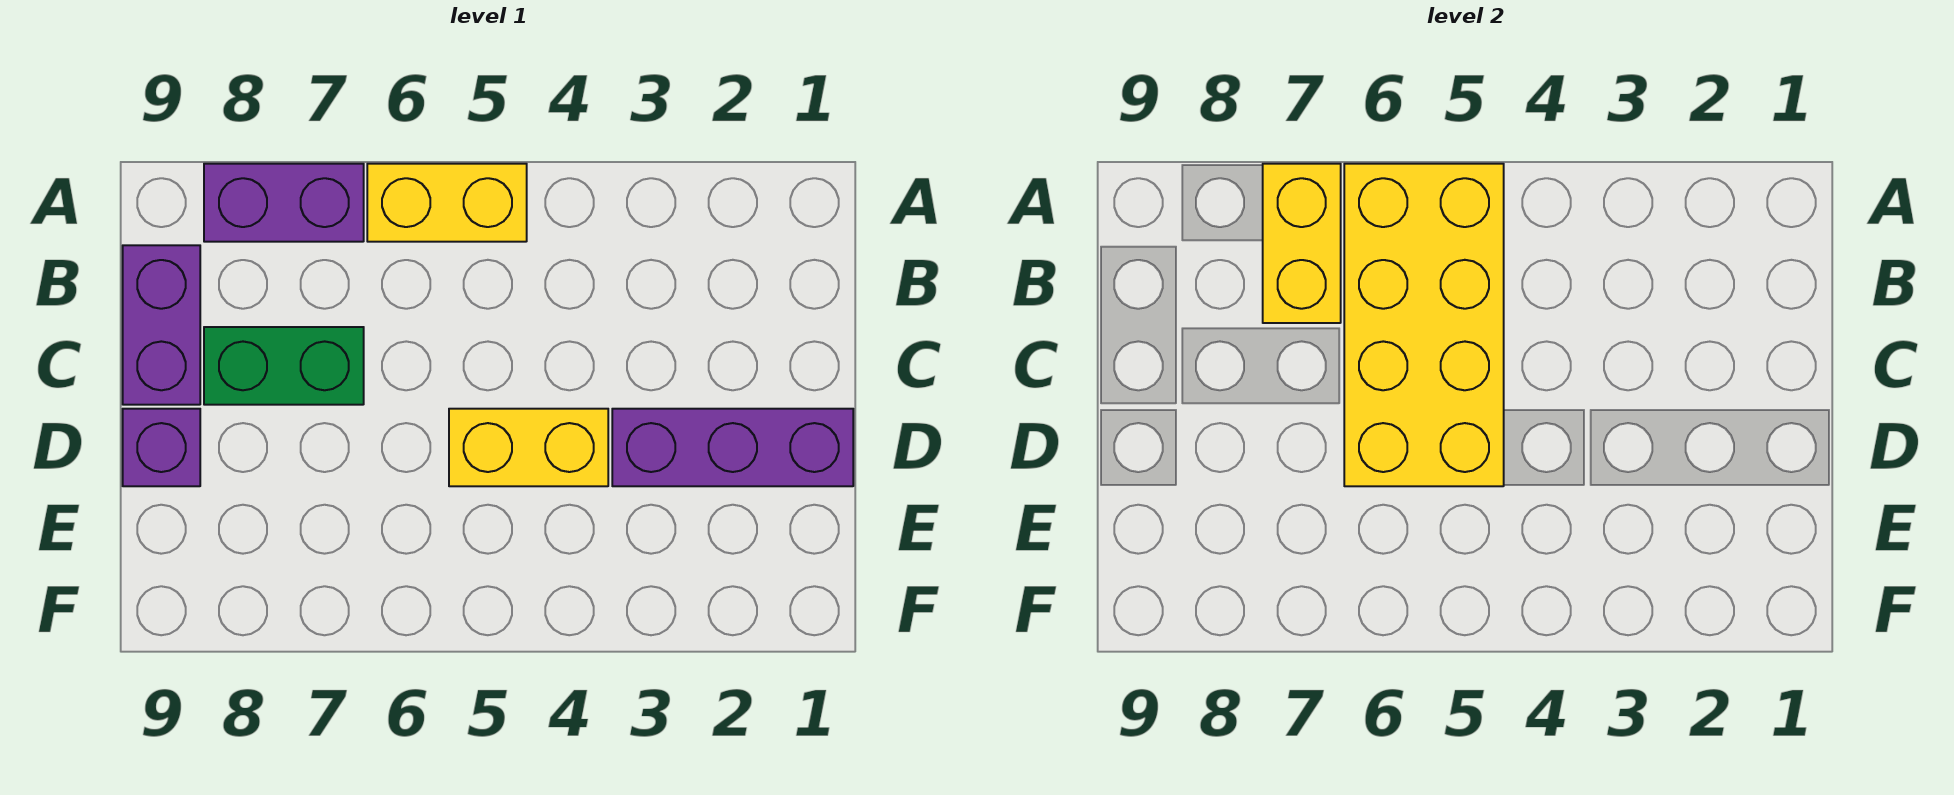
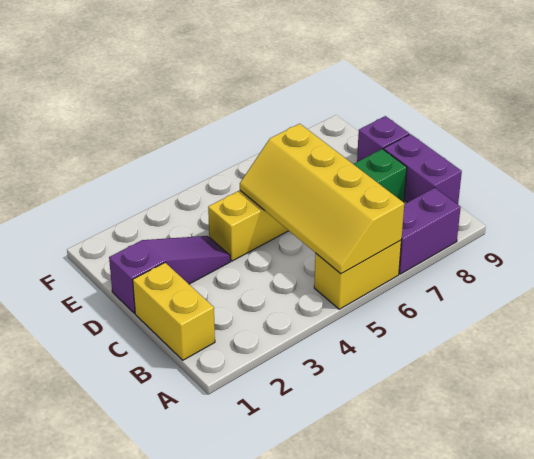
yellow 2x4 brick [1344,164,1504,486] -> yellow 2x4 slope [240,124,404,274]
yellow 1x2 brick [1263,164,1341,323] -> yellow 1x2 brick moved to [133,263,215,360]
purple 1x3 brick [612,409,853,486] -> purple 1x3 slope [109,236,231,313]

